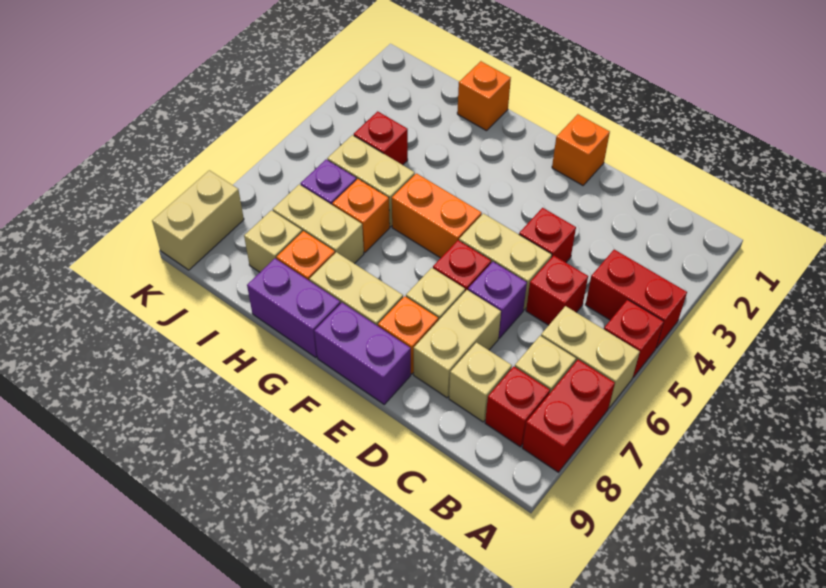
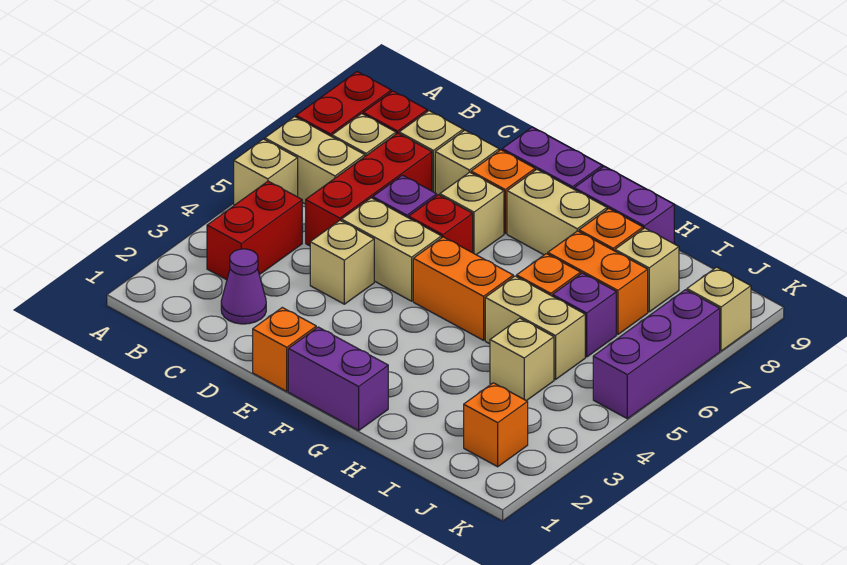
red 1x2 brick [586,250,687,348] -> red 1x2 brick turned to [207,181,302,280]
red 1x1 brick [604,300,664,377] -> tan 1x1 brick [234,139,298,205]
none -> purple 1x1 cone [221,249,266,324]
red 1x1 brick [526,256,588,325] -> red 1x3 brick [306,133,432,246]
red 1x1 brick [519,208,576,262] -> tan 1x1 brick [310,221,374,304]
tan 1x2 brick [414,290,501,398] -> tan 1x1 brick [435,130,499,195]
none -> purple 1x2 brick [288,327,388,430]
orange 1x1 brick [457,61,511,131] -> orange 1x1 brick moved to [464,383,528,467]
tan 1x2 brick [273,185,364,264] -> orange 1x2 brick [548,231,648,334]
red 1x1 brick [354,111,408,165] -> tan 1x1 brick [490,318,554,401]
none -> purple 1x3 brick [593,290,720,419]
tan 1x2 brick [152,170,244,270] -> tan 1x1 brick [687,267,751,351]

